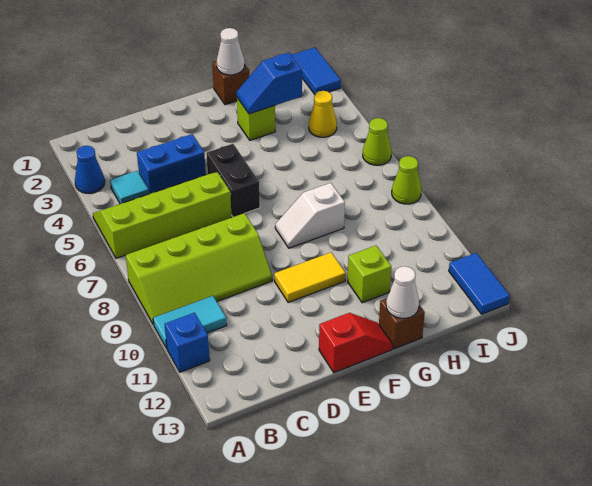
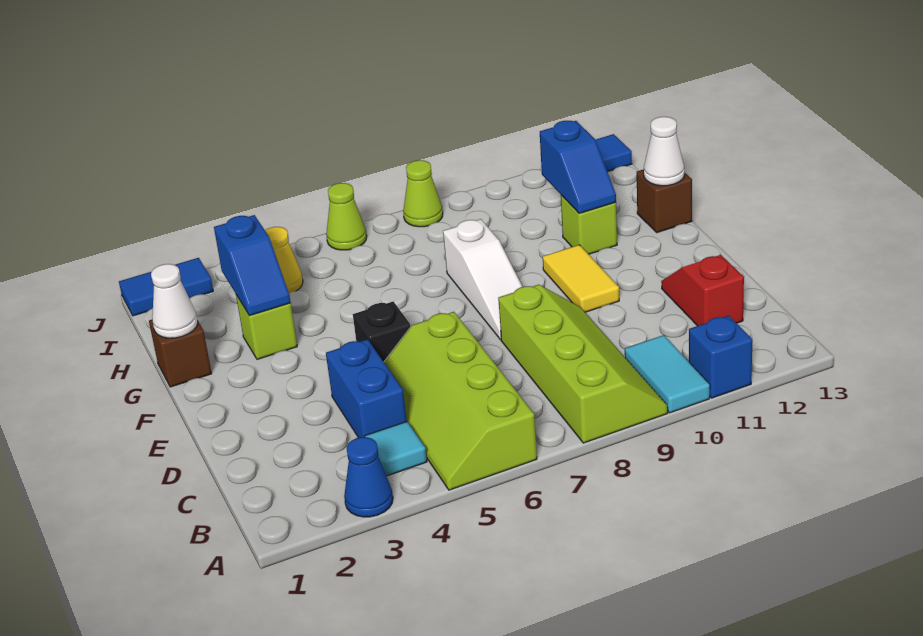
black 1x2 brick [206,144,260,217] -> black 1x1 brick [353,302,411,362]
red 1x2 slope [319,313,393,373] -> red 1x2 slope moved to [661,255,744,326]
white 1x2 slope [275,183,345,248] -> white 1x3 slope [443,219,522,340]
none -> blue 1x2 slope [540,121,616,213]

